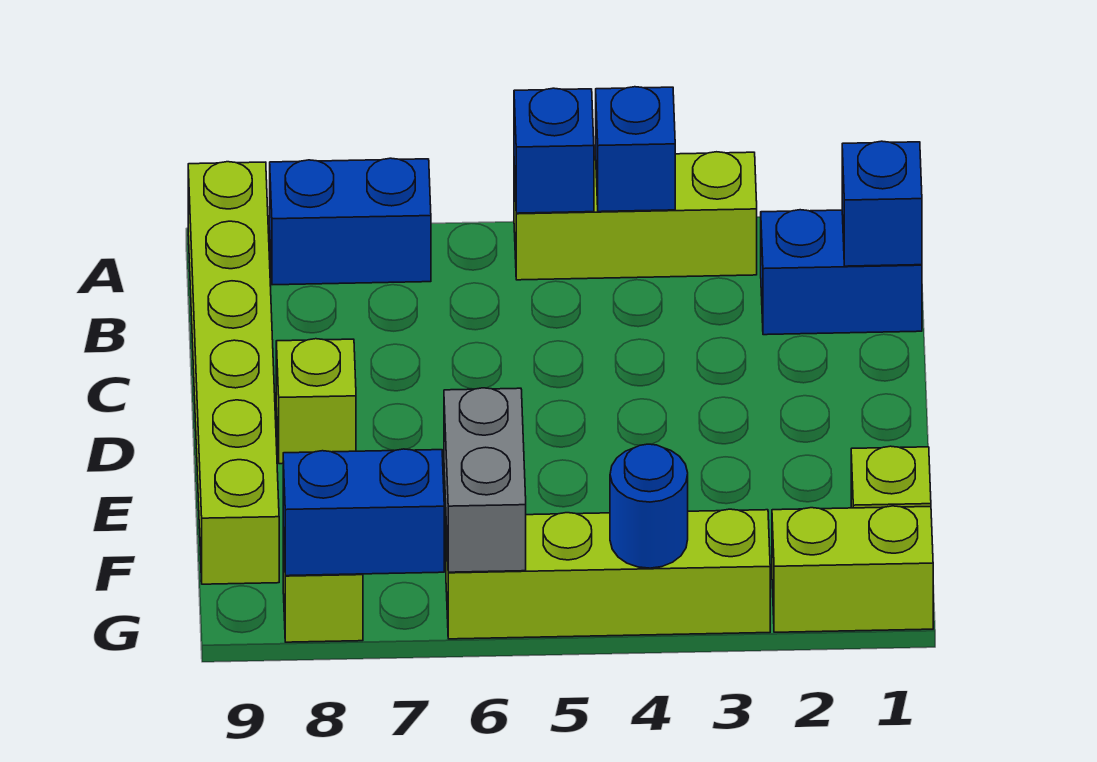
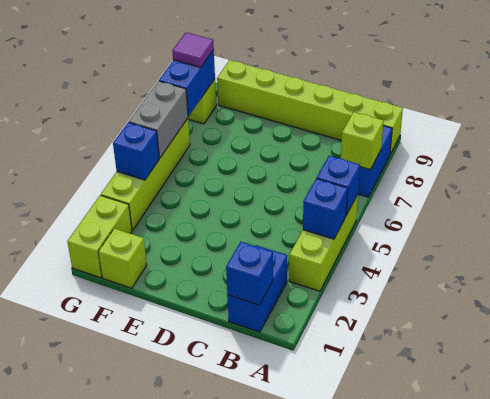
lime 1x1 brick [276,339,356,464] -> lime 1x1 brick moved to [341,112,384,170]
grey 1x2 brick [444,388,526,572] -> grey 1x2 brick turned to [129,81,188,158]
blue 1x1 round brick [610,444,688,568] -> blue 1x1 brick [113,122,159,180]
none -> purple 1x1 tile [172,32,214,67]

